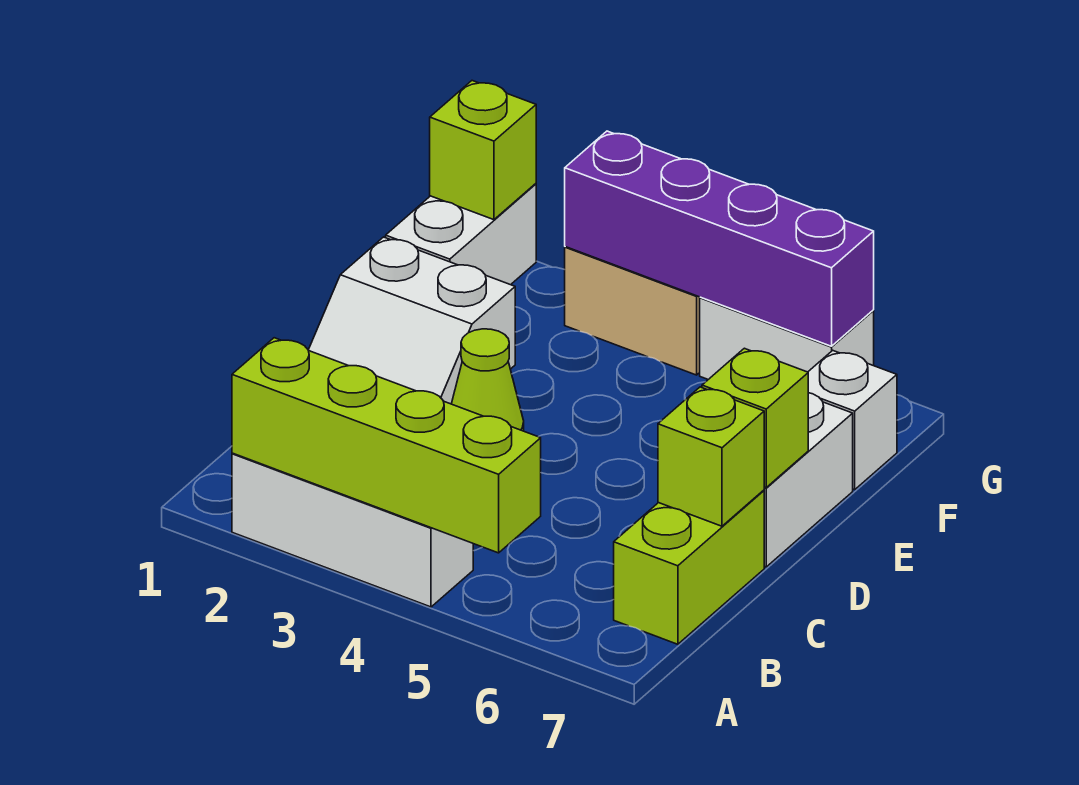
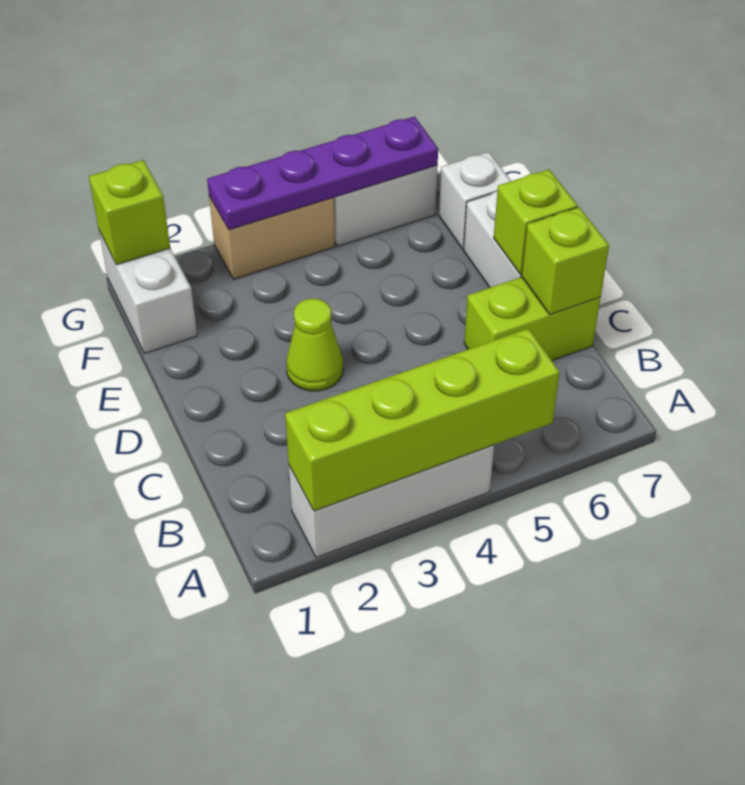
lime 1x2 brick [614,490,764,644] -> lime 1x2 brick turned to [464,277,600,360]
white 2x2 slope [308,237,515,404] -> none
purple 1x4 brick [565,131,874,346] -> purple 1x4 plate [207,117,438,230]

